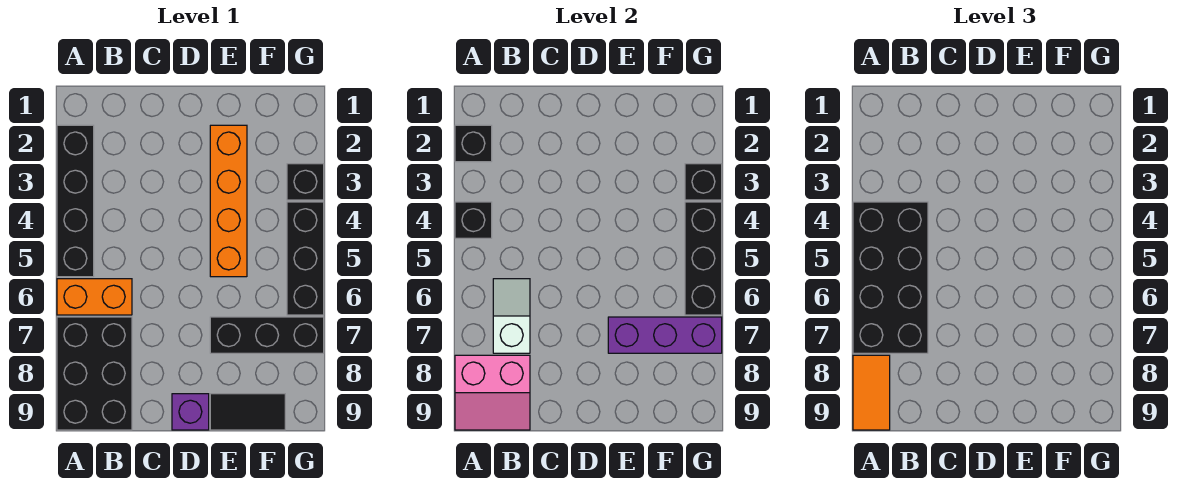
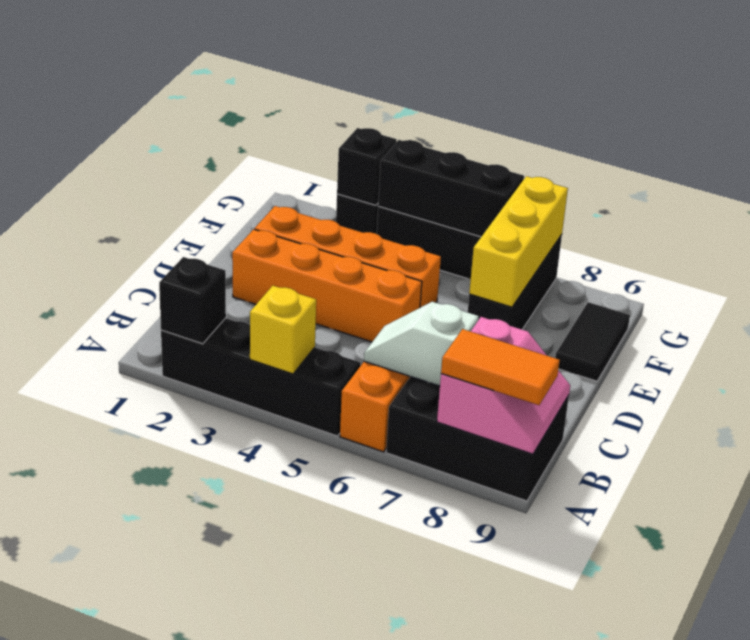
black 1x1 brick [455,202,492,238] -> yellow 1x1 brick [250,286,316,374]
black 2x4 brick [853,202,928,353] -> none
none -> orange 1x4 brick [232,229,422,342]
purple 1x1 brick [172,394,209,430] -> none
purple 1x3 brick [608,317,722,353] -> yellow 1x3 brick [469,176,568,307]

